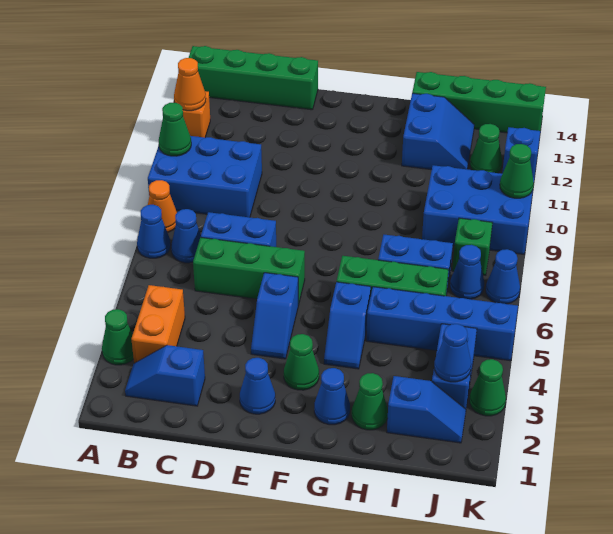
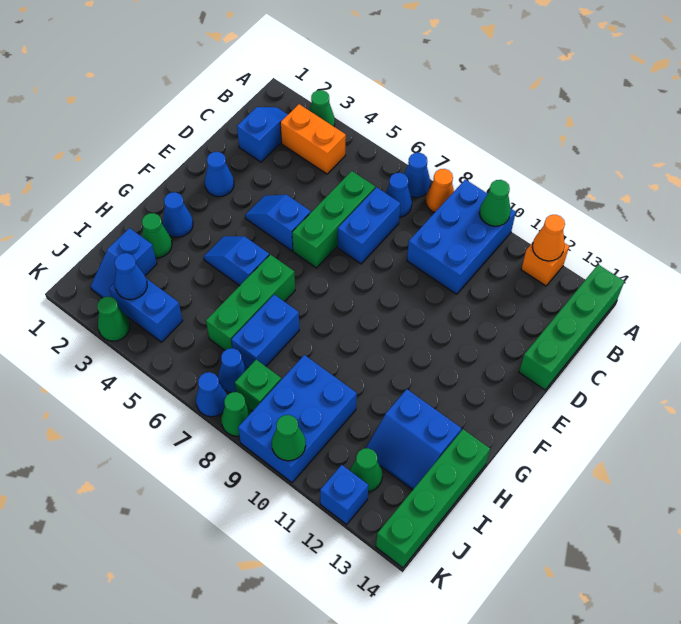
green 1x1 cone [284,334,319,390] -> green 1x1 cone moved to [221,392,252,436]
blue 1x4 brick [366,287,518,361] -> none

